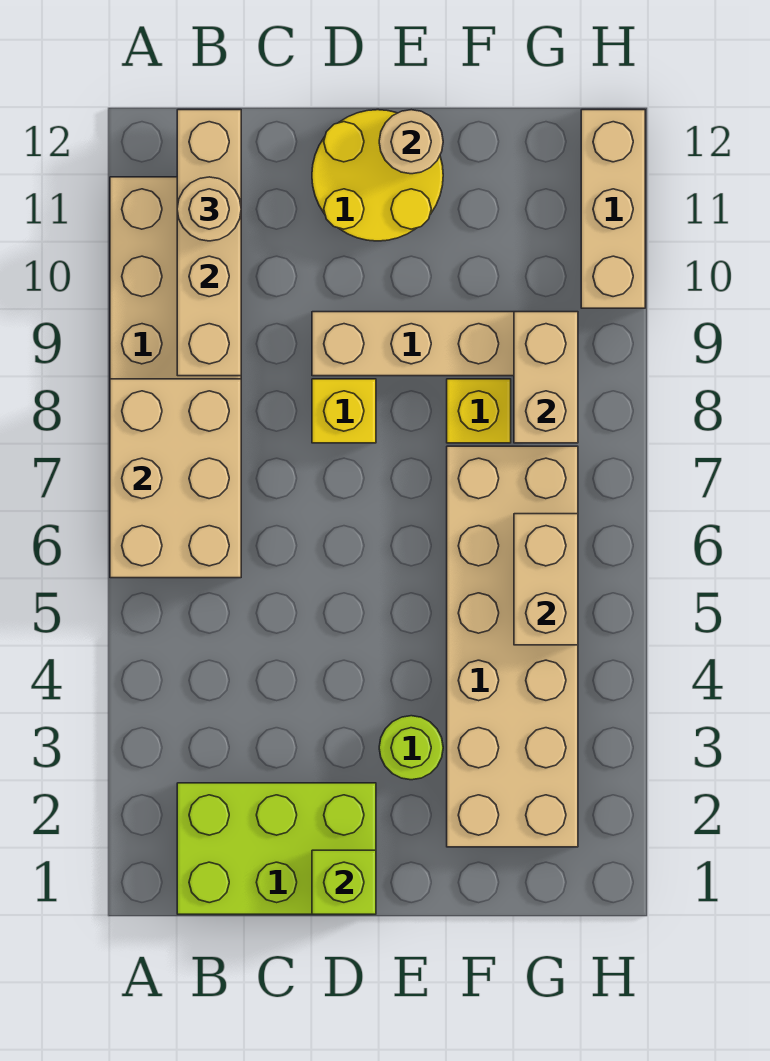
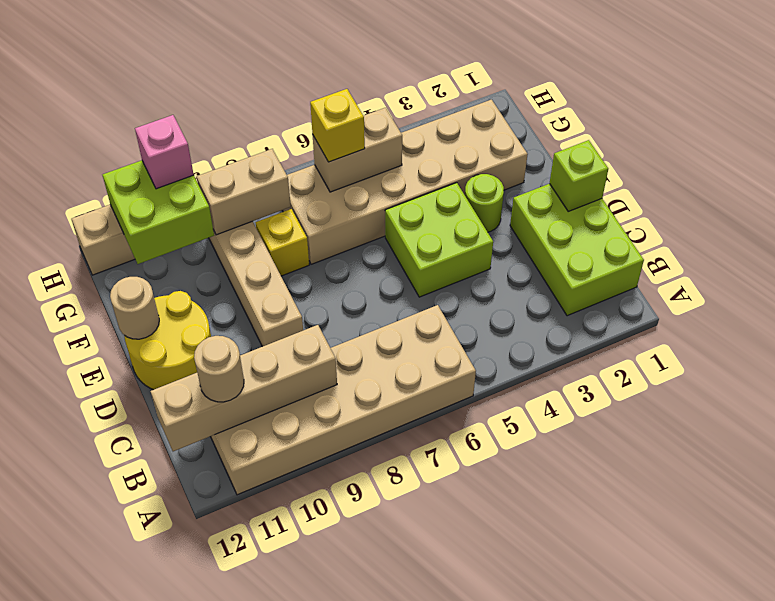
tan 2x3 brick [110,379,241,578] -> none
none -> lime 2x2 brick [385,183,493,297]
yellow 1x1 brick [312,379,376,443] -> yellow 1x1 brick moved to [310,89,365,162]
none -> lime 2x2 brick [103,160,214,264]
none -> pink 1x1 brick [135,115,194,189]

